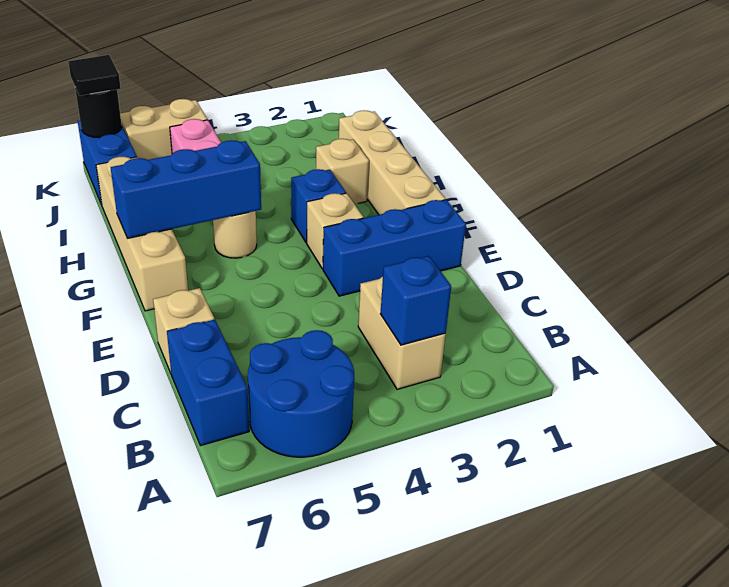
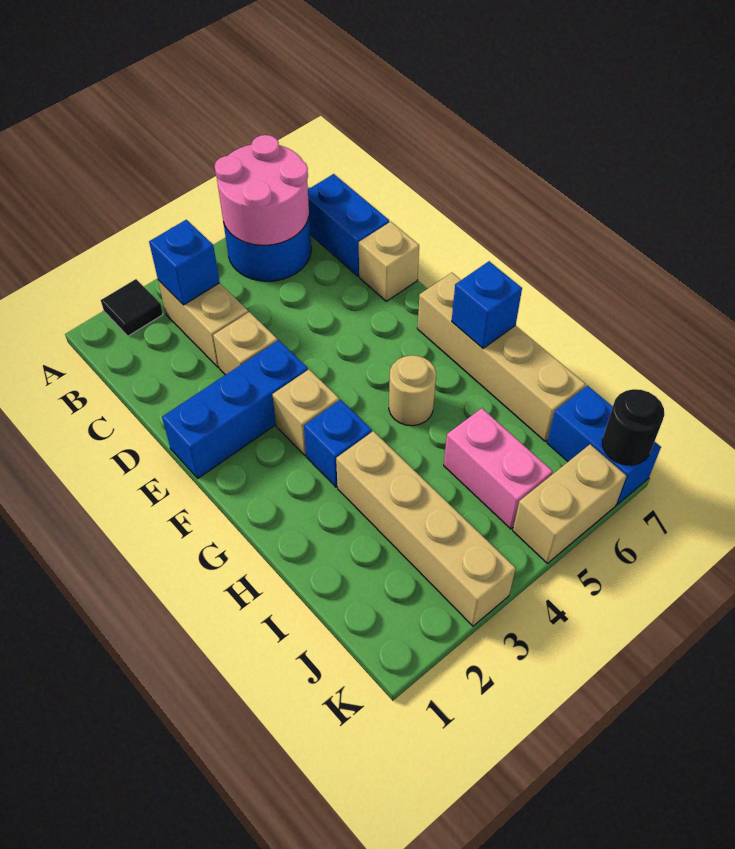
none -> pink 2x2 round brick [215,135,309,245]
tan 1x4 brick [339,110,445,215] -> tan 1x4 brick moved to [336,431,516,626]
blue 1x3 brick [111,140,261,238] -> blue 1x1 brick [452,261,522,348]
tan 1x1 brick [316,139,369,204] -> tan 1x1 brick moved to [213,312,277,375]
black 1x1 tile [68,55,121,96] -> black 1x1 tile moved to [101,279,163,336]

